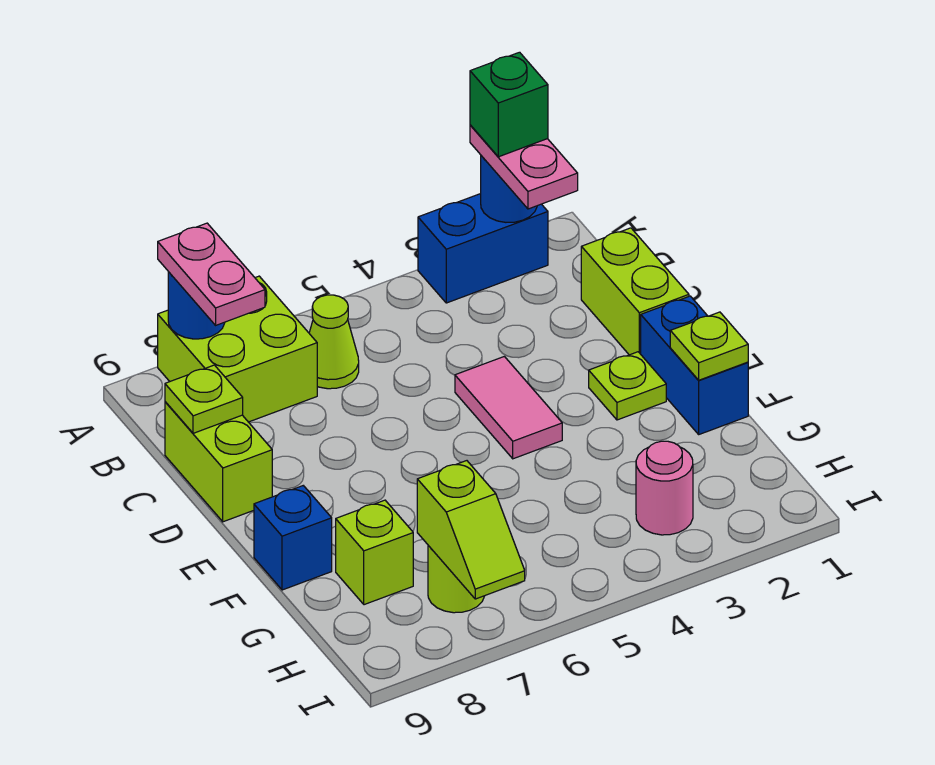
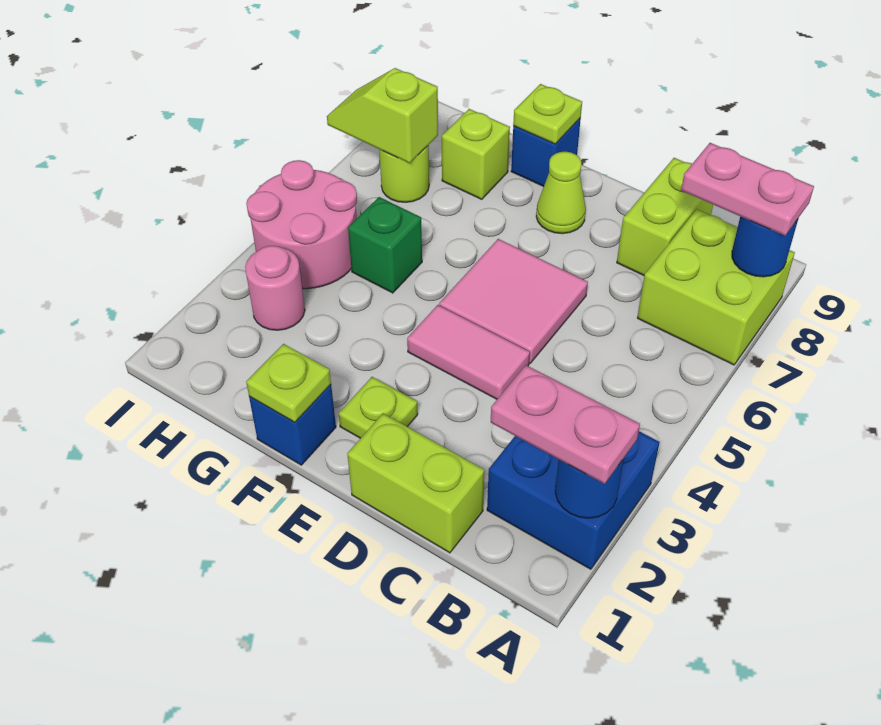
blue 1x2 brick [418,194,548,303] -> blue 2x2 brick [487,431,660,569]
green 1x1 brick [470,52,548,157] -> green 1x1 brick moved to [348,197,422,293]
lime 1x1 cone [309,295,359,389] -> lime 1x1 cone moved to [536,152,586,234]
lime 1x2 brick [165,402,272,522] -> lime 1x2 brick turned to [617,158,713,275]
lime 1x1 plate [165,365,243,433] -> lime 1x1 plate moved to [513,84,582,144]
none -> pink 2x2 tile [439,239,588,363]
blue 1x2 brick [641,296,748,434] -> blue 1x1 brick [249,385,336,465]
none -> pink 2x2 round brick [246,160,357,289]

